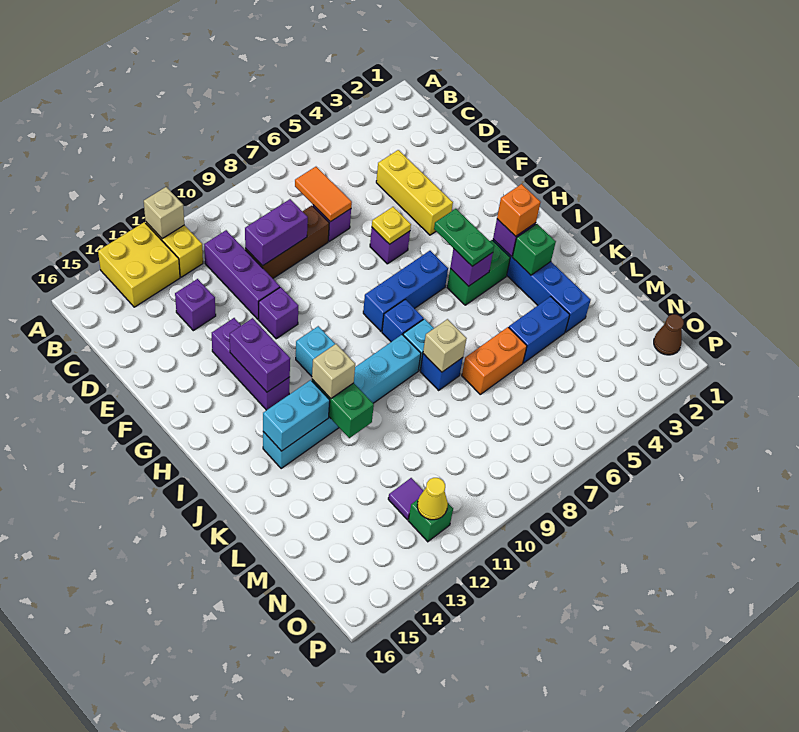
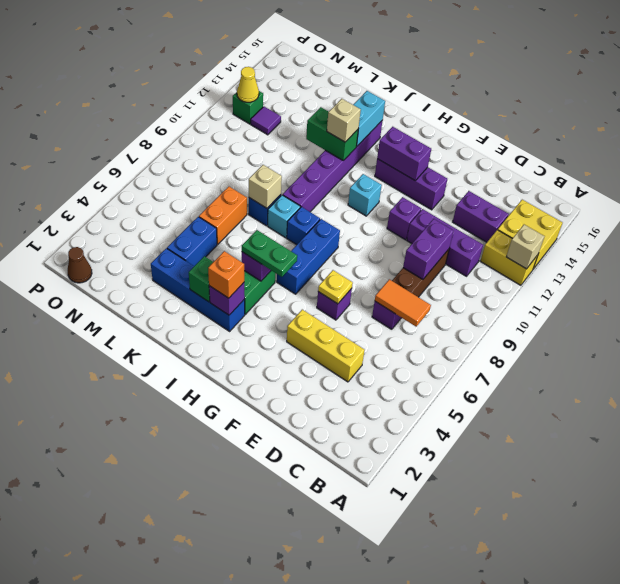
purple 1x1 brick [175,279,216,331] -> purple 1x2 brick [453,191,508,242]
cyan 1x6 brick [263,335,421,469] -> purple 1x6 brick [283,120,383,212]

